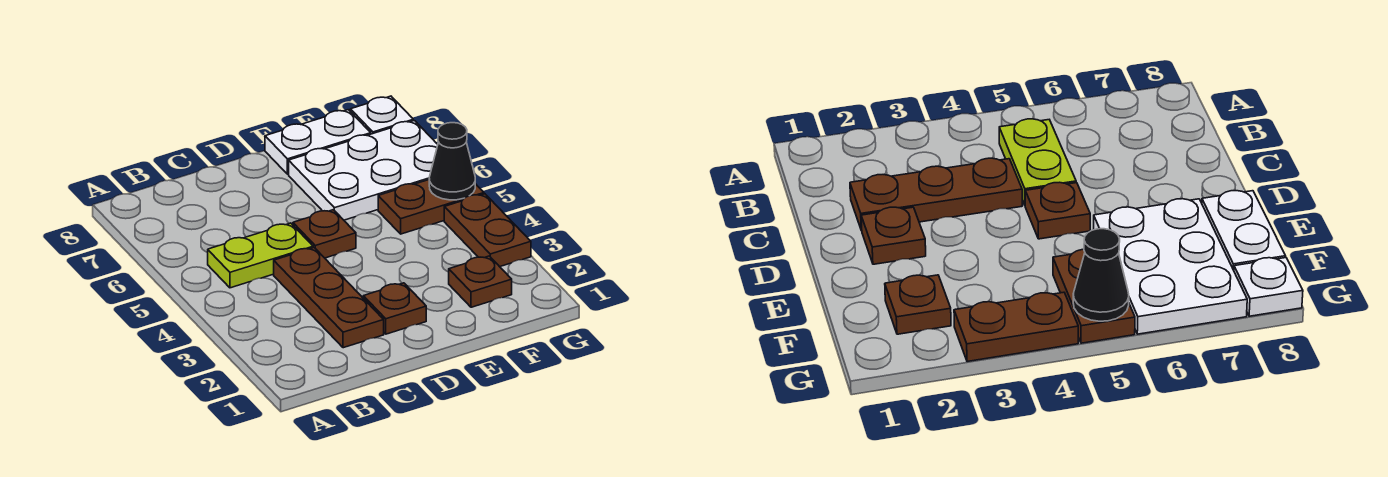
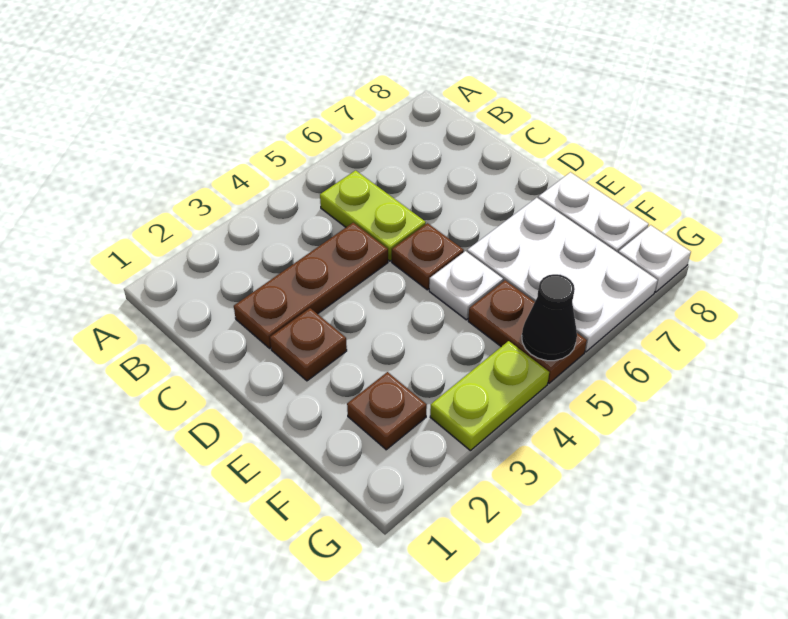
none -> white 1x1 plate [429,251,503,320]
brown 1x2 plate [444,194,531,267] -> lime 1x2 plate [430,341,549,451]

